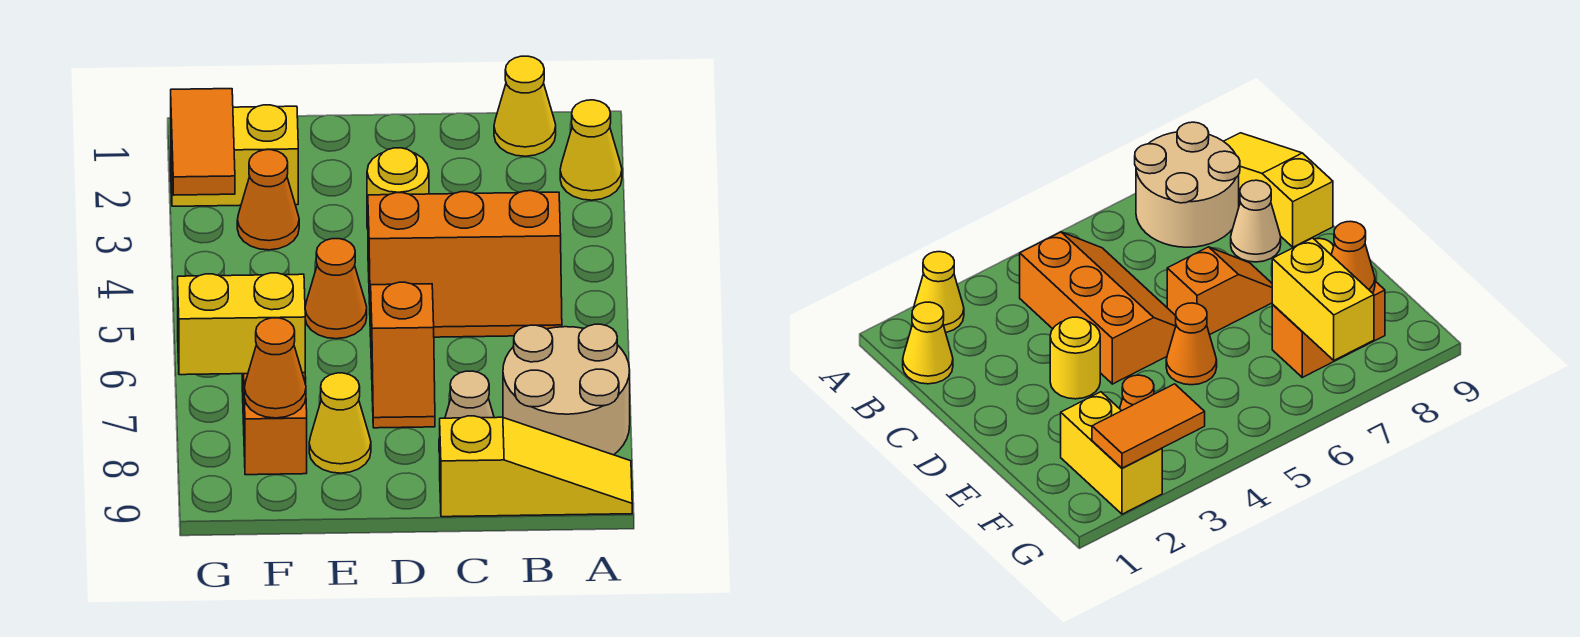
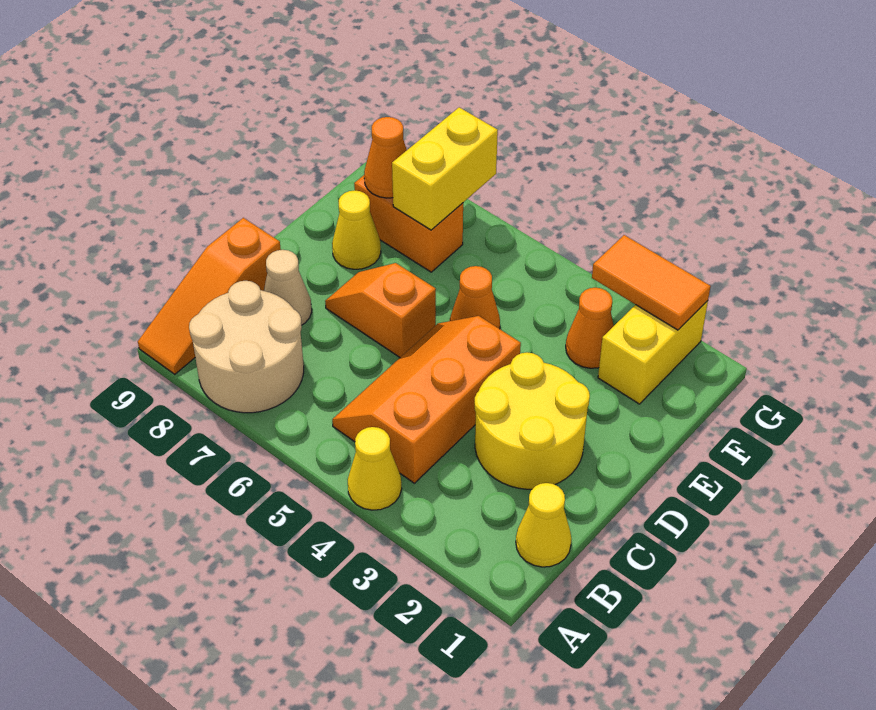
yellow 1x1 cone [560,100,622,200] -> yellow 1x1 cone moved to [348,427,402,510]
yellow 1x3 slope [440,416,632,517] -> orange 1x3 slope [138,218,281,374]
yellow 1x1 round brick [367,148,429,229] -> yellow 2x2 round brick [475,352,590,489]

